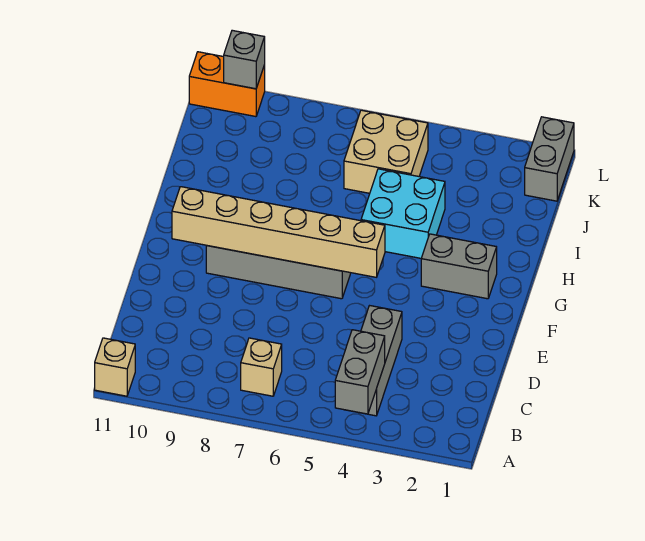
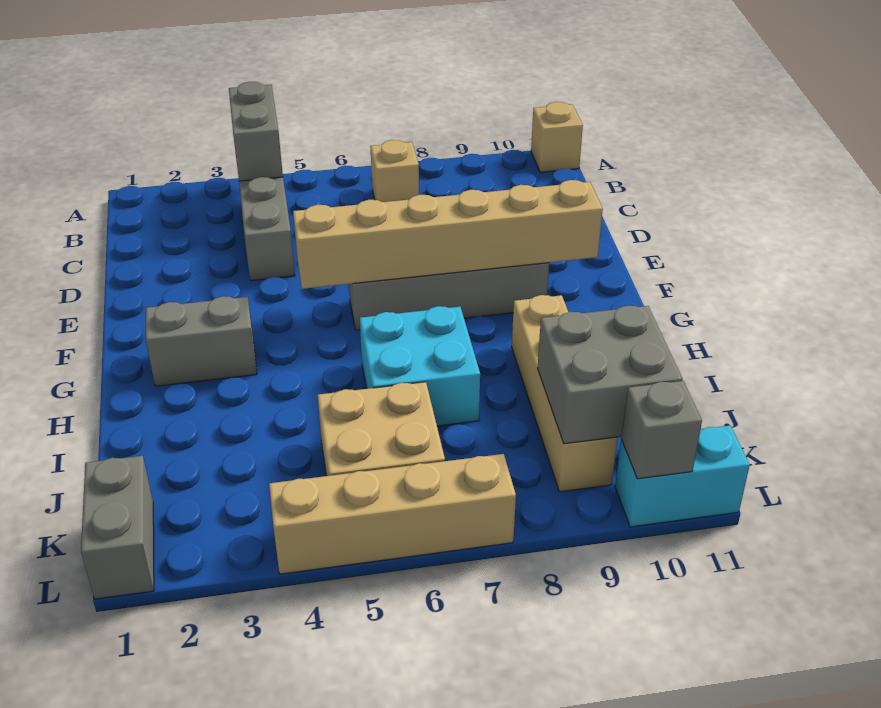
cyan 2x2 brick [361,169,445,258] -> cyan 2x2 brick moved to [360,306,480,426]
none -> tan 1x4 brick [512,295,618,492]
none -> grey 2x2 brick [538,306,683,444]
none -> tan 1x4 brick [269,454,516,574]
orange 1x2 brick [189,52,265,117] -> cyan 1x2 brick [615,425,750,527]

